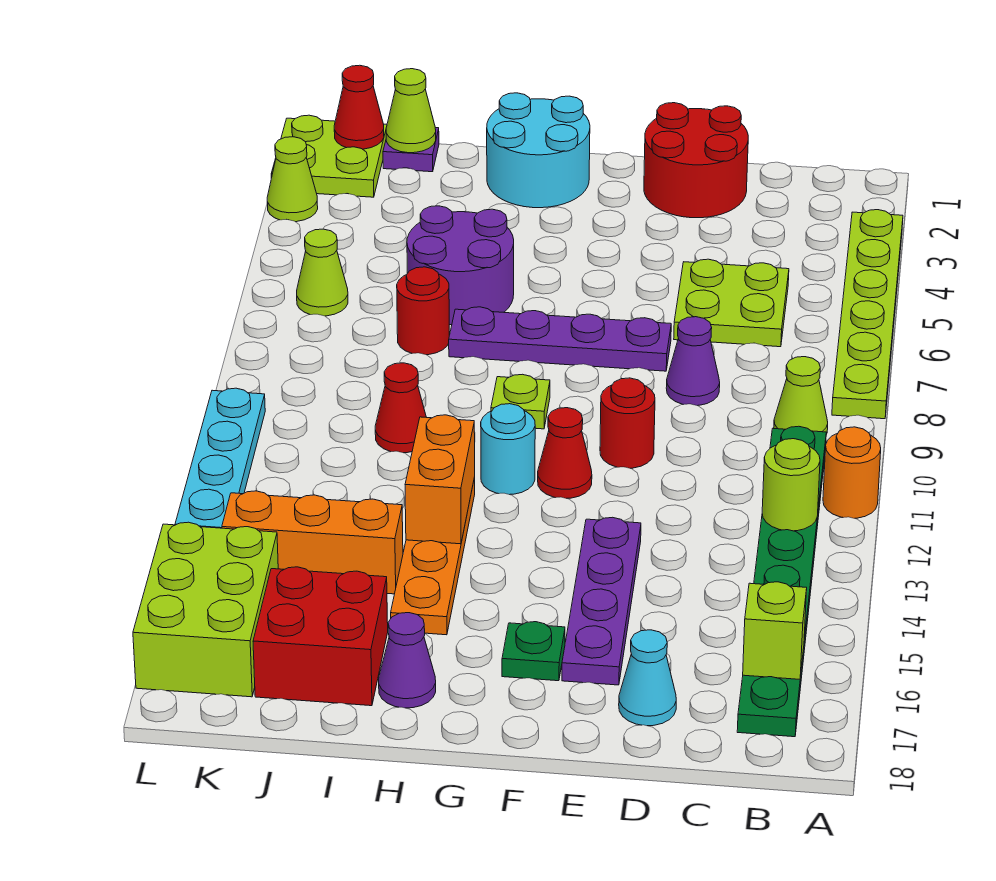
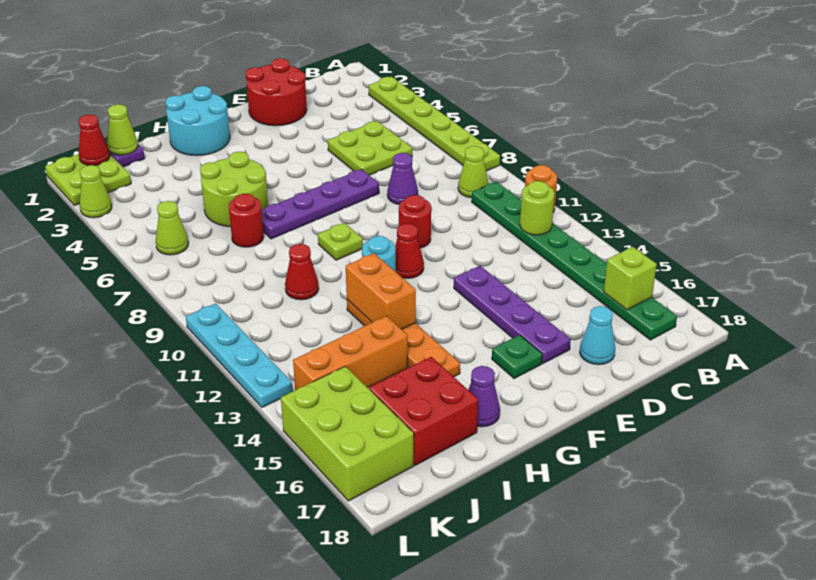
purple 2x2 round brick [407,206,514,325] -> lime 2x2 round brick [200,152,268,227]

